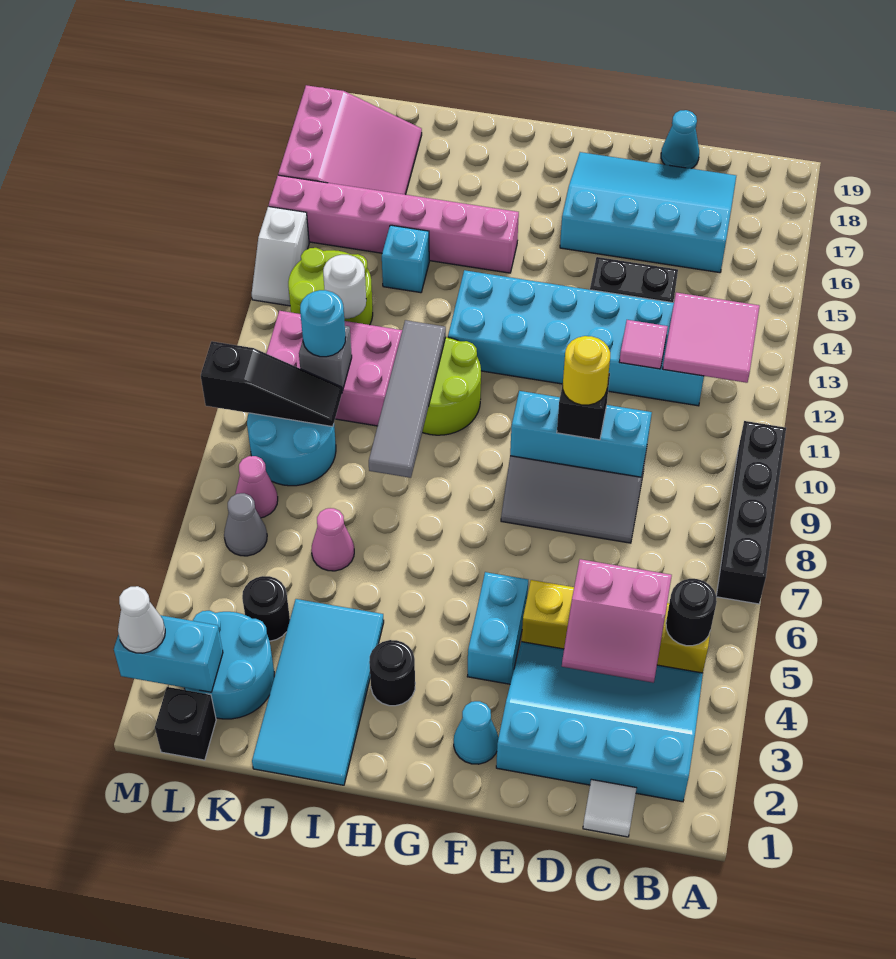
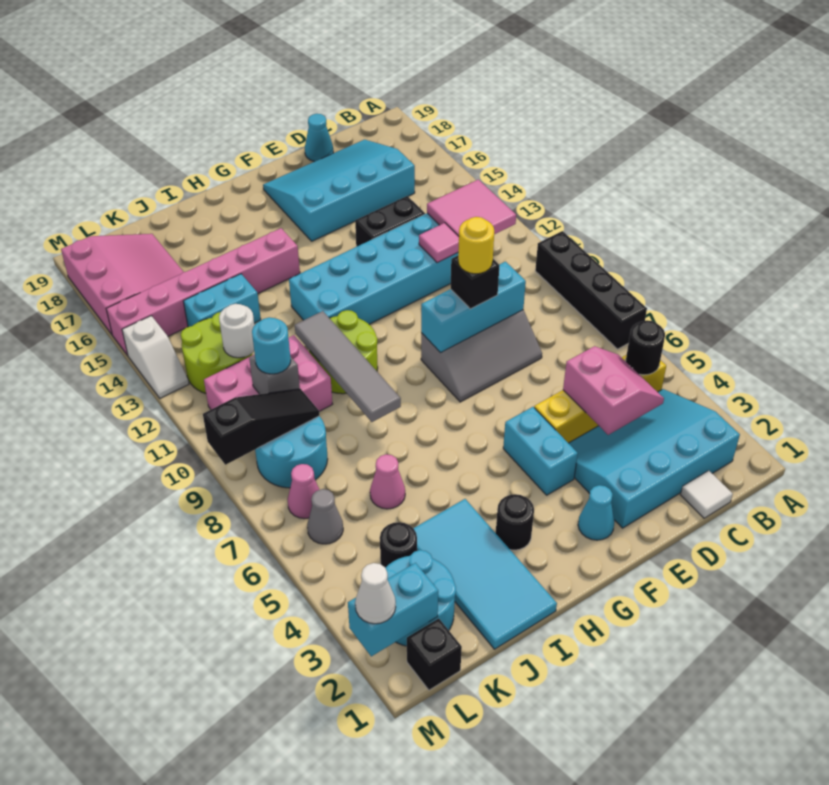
pink 2x2 slope [562,559,672,683] -> pink 2x2 slope turned to [563,346,664,435]
cyan 1x1 brick [382,225,429,293] -> cyan 1x2 brick [183,274,261,327]

